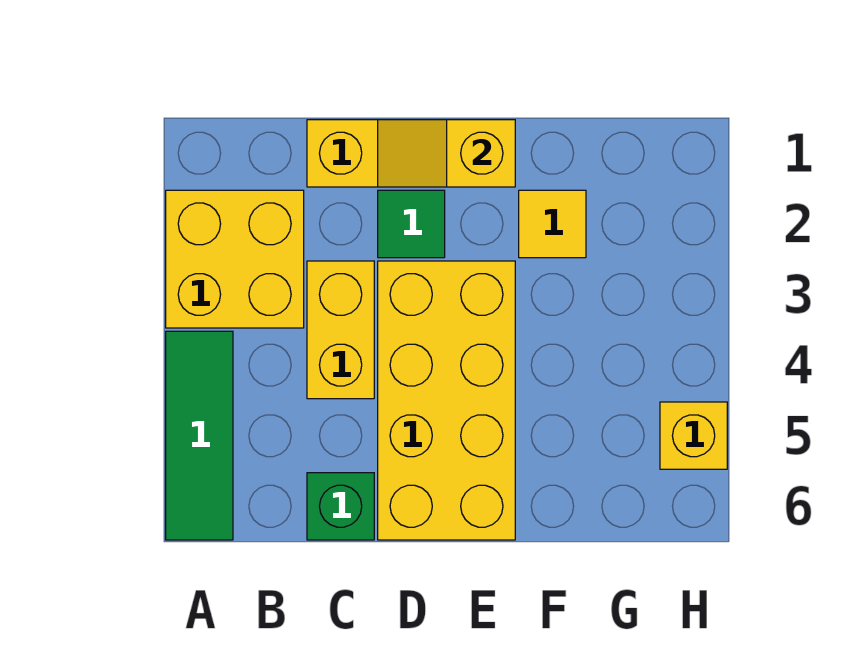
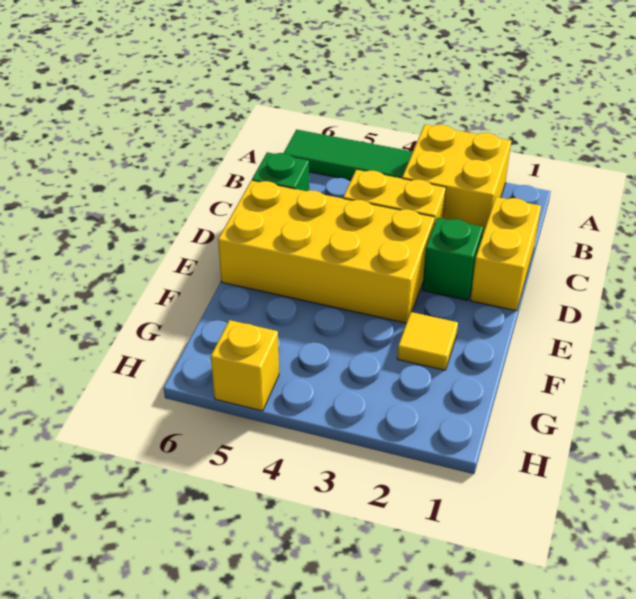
yellow 1x2 slope [378,120,515,187] -> none
green 1x1 tile [378,190,445,258] -> green 1x1 brick [422,217,483,300]

